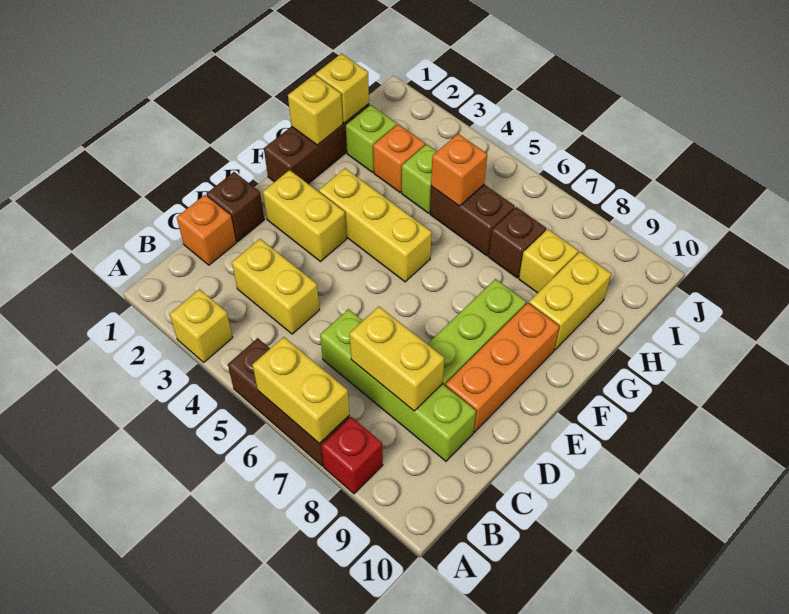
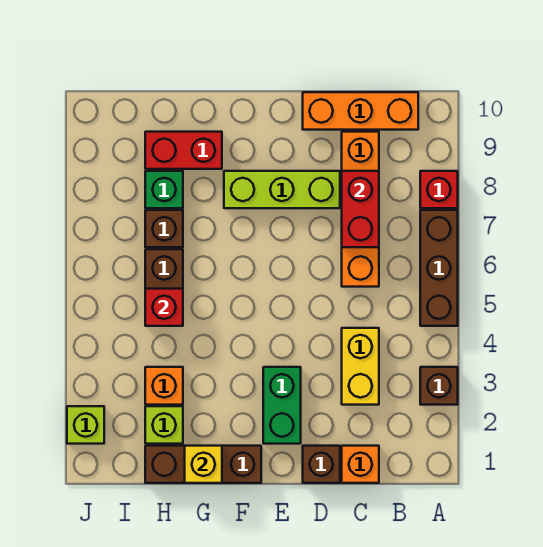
yellow 1x1 brick [170,289,233,362] -> brown 1x1 brick [420,367,458,405]
yellow 1x2 brick [252,337,349,444] -> none
lime 1x4 brick [320,309,476,461] -> orange 1x4 brick [342,132,379,287]
yellow 1x2 brick [350,307,444,411] -> red 1x2 brick [342,171,379,247]
orange 1x3 brick [445,303,559,432] -> orange 1x3 brick moved to [303,92,418,130]
yellow 1x2 brick [263,170,346,261] -> green 1x2 brick [263,367,301,444]
yellow 1x3 brick [319,168,432,282] -> none
yellow 1x2 brick [529,252,611,350] -> red 1x2 brick [145,132,222,169]
yellow 1x1 brick [316,54,369,123] -> none
lime 1x1 brick [402,144,437,213] -> lime 1x1 brick moved to [67,406,104,444]
orange 1x1 brick [431,134,487,206] -> red 1x1 brick [145,289,183,326]
yellow 1x1 brick [519,229,578,293] -> green 1x1 brick [145,171,183,208]

